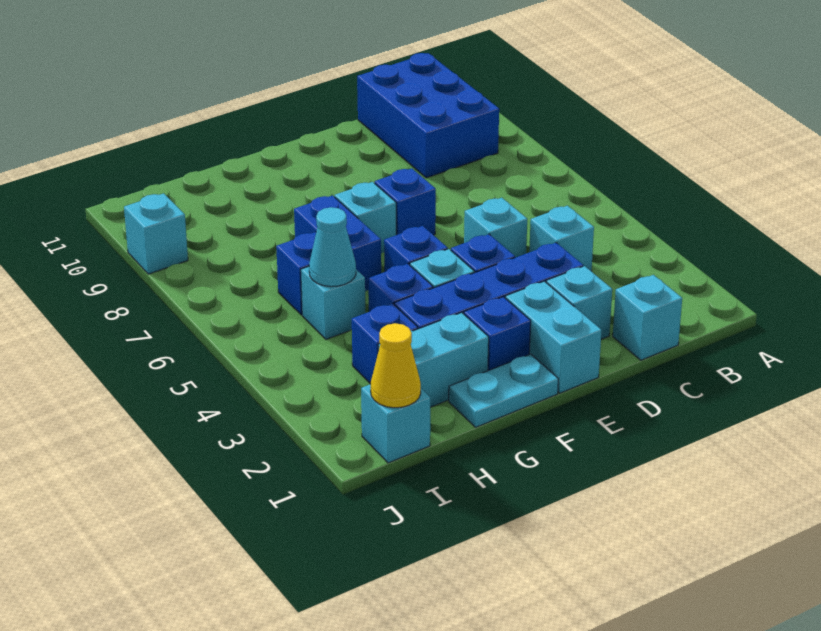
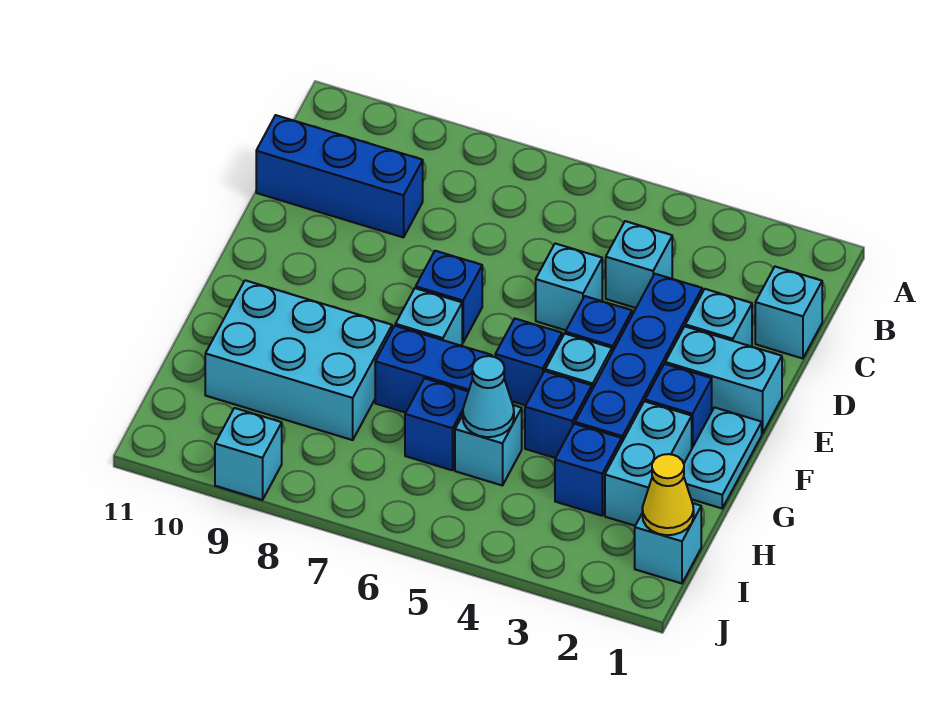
blue 2x3 brick [357,53,499,178] -> blue 1x3 brick [256,115,423,237]
none -> cyan 2x3 brick [205,280,392,440]

